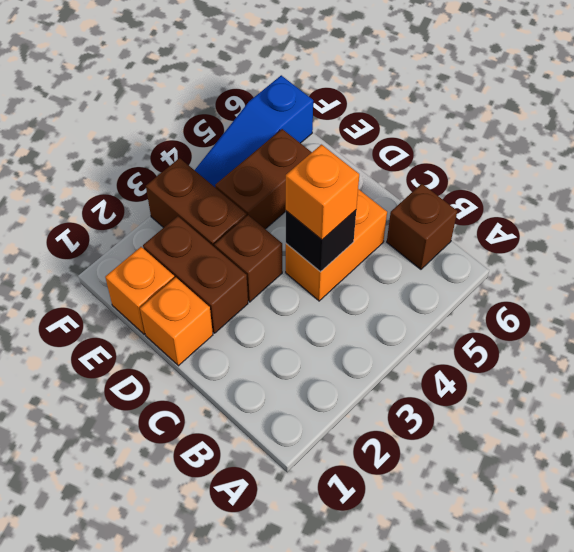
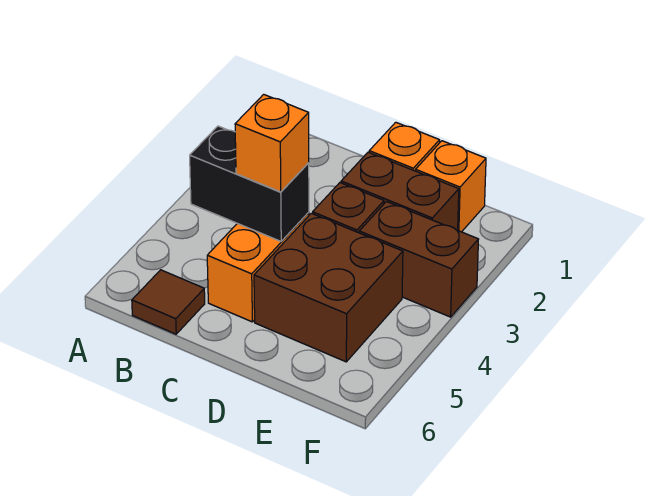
brown 1x1 brick [387,184,457,269] -> brown 1x1 tile [132,270,205,334]
black 1x1 brick [286,210,356,272] -> black 1x2 brick [190,126,309,241]
brown 1x2 brick [215,129,312,229] -> brown 2x2 brick [254,213,403,362]
blue 1x3 slope [195,75,313,187] -> none

